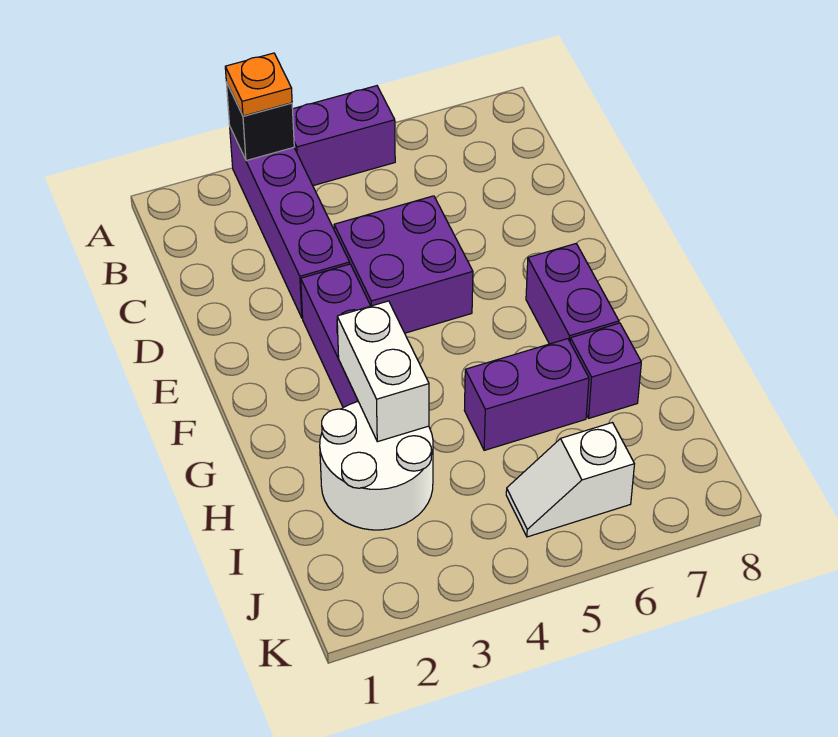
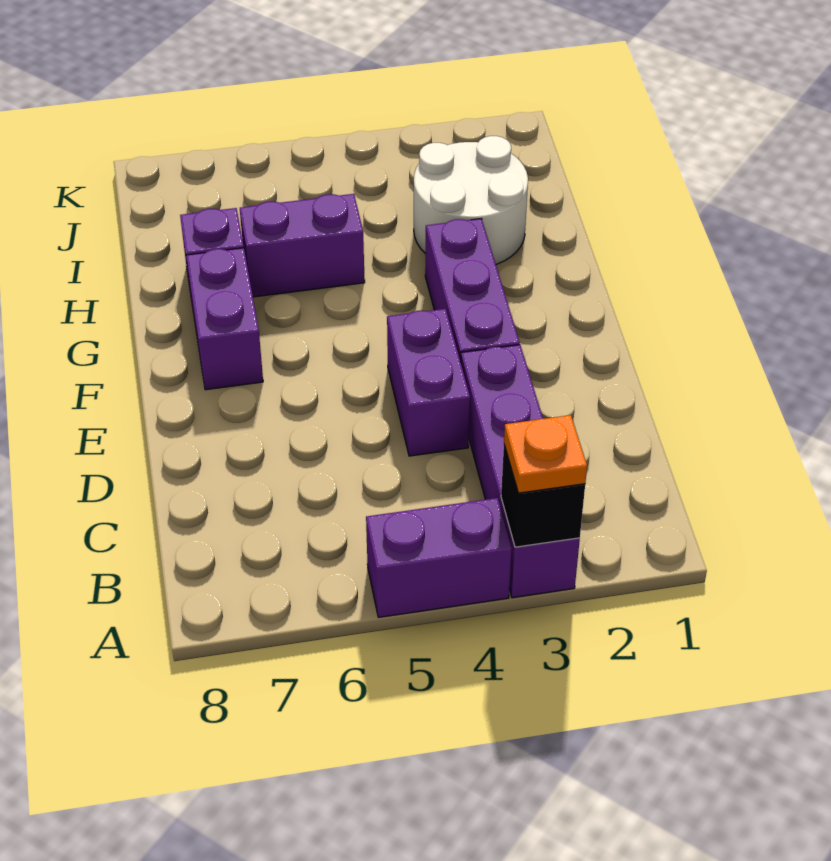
purple 2x2 brick [334,196,473,333] -> purple 1x2 brick [387,309,470,456]
white 1x2 brick [337,301,429,442] -> none
white 1x2 slope [506,423,634,537] -> none

